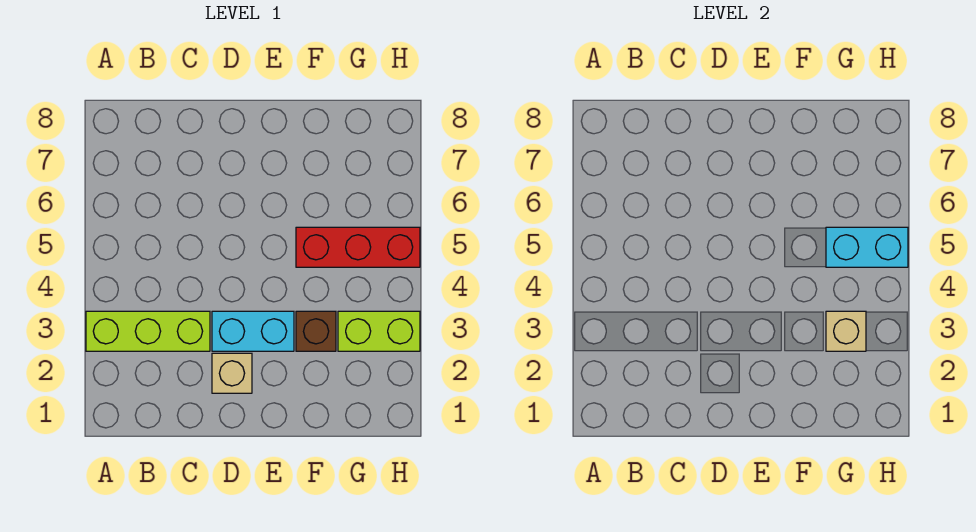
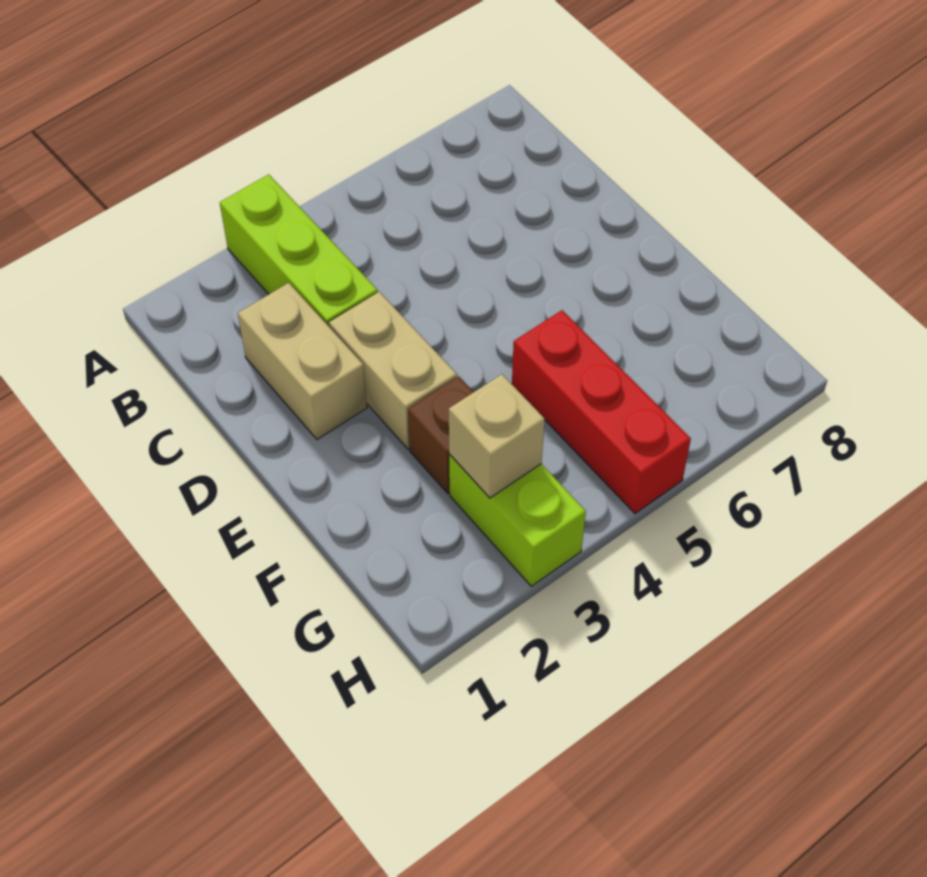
tan 1x1 brick [212,353,252,393] -> tan 1x2 brick [238,283,367,439]
cyan 1x2 brick [212,311,294,351] -> tan 1x2 brick [329,292,457,449]
cyan 1x2 brick [826,227,908,267] -> none

